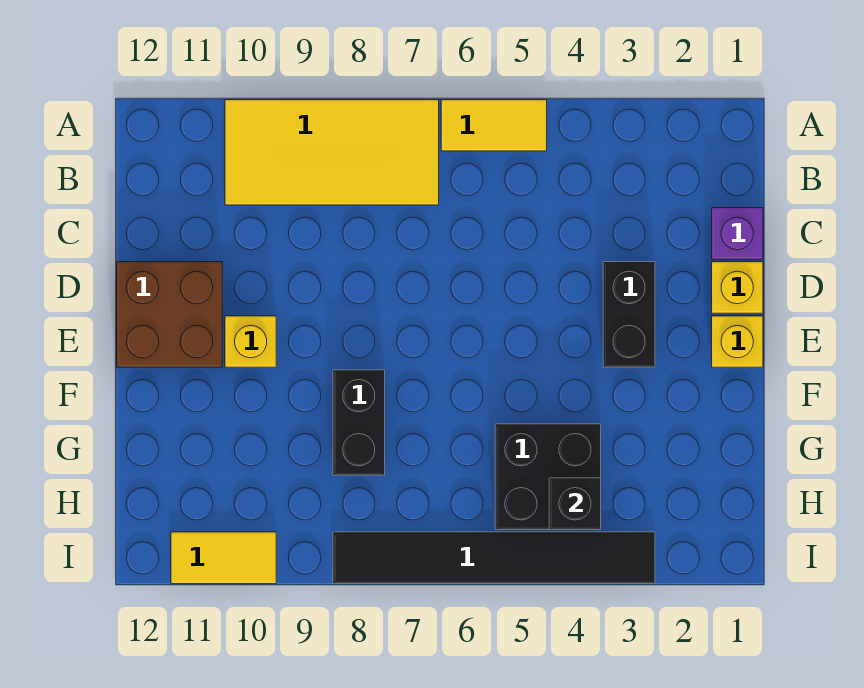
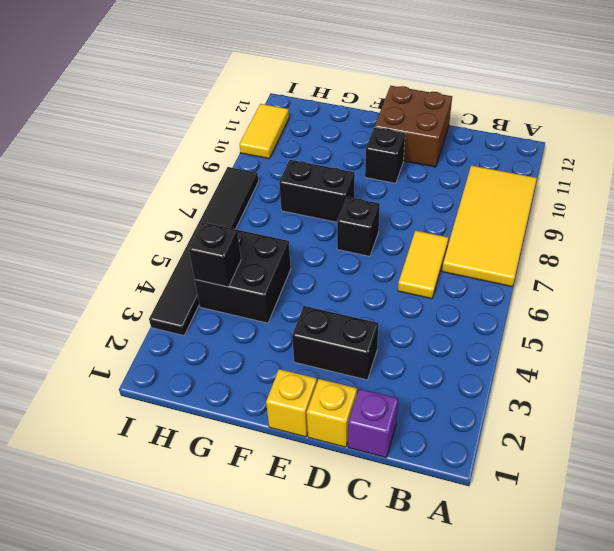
yellow 1x2 tile [441,100,547,151] -> yellow 1x2 tile moved to [398,231,448,299]
none -> black 1x1 brick [337,197,380,256]
yellow 1x1 brick [225,316,276,367] -> black 1x1 brick [365,127,405,183]

